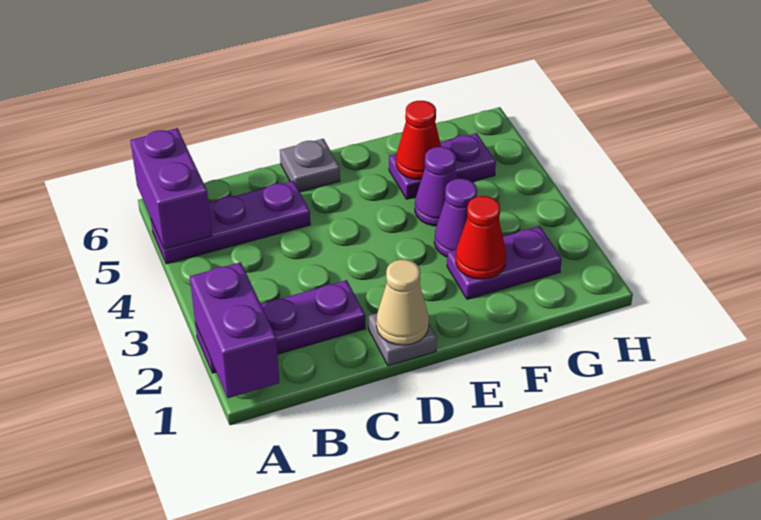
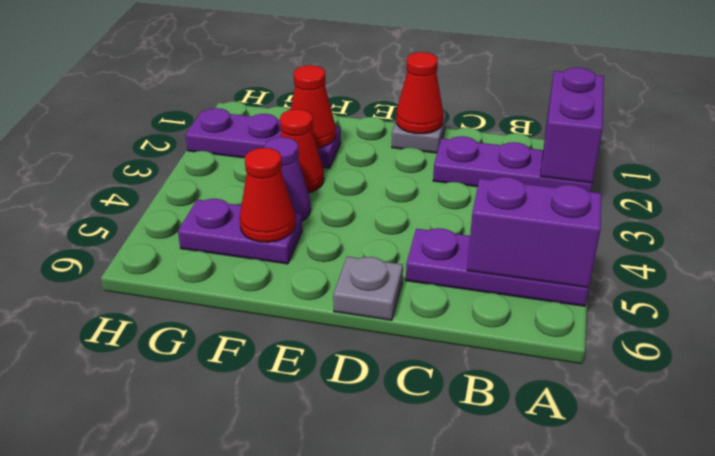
purple 1x2 brick [130,128,212,249] -> purple 1x2 brick turned to [467,177,601,288]
tan 1x1 cone [376,260,429,345] -> red 1x1 cone [396,52,443,134]
purple 1x2 plate [447,226,562,299] -> purple 1x3 plate [185,108,341,168]
purple 1x1 cone [434,179,477,257] -> red 1x1 cone [280,109,324,193]

